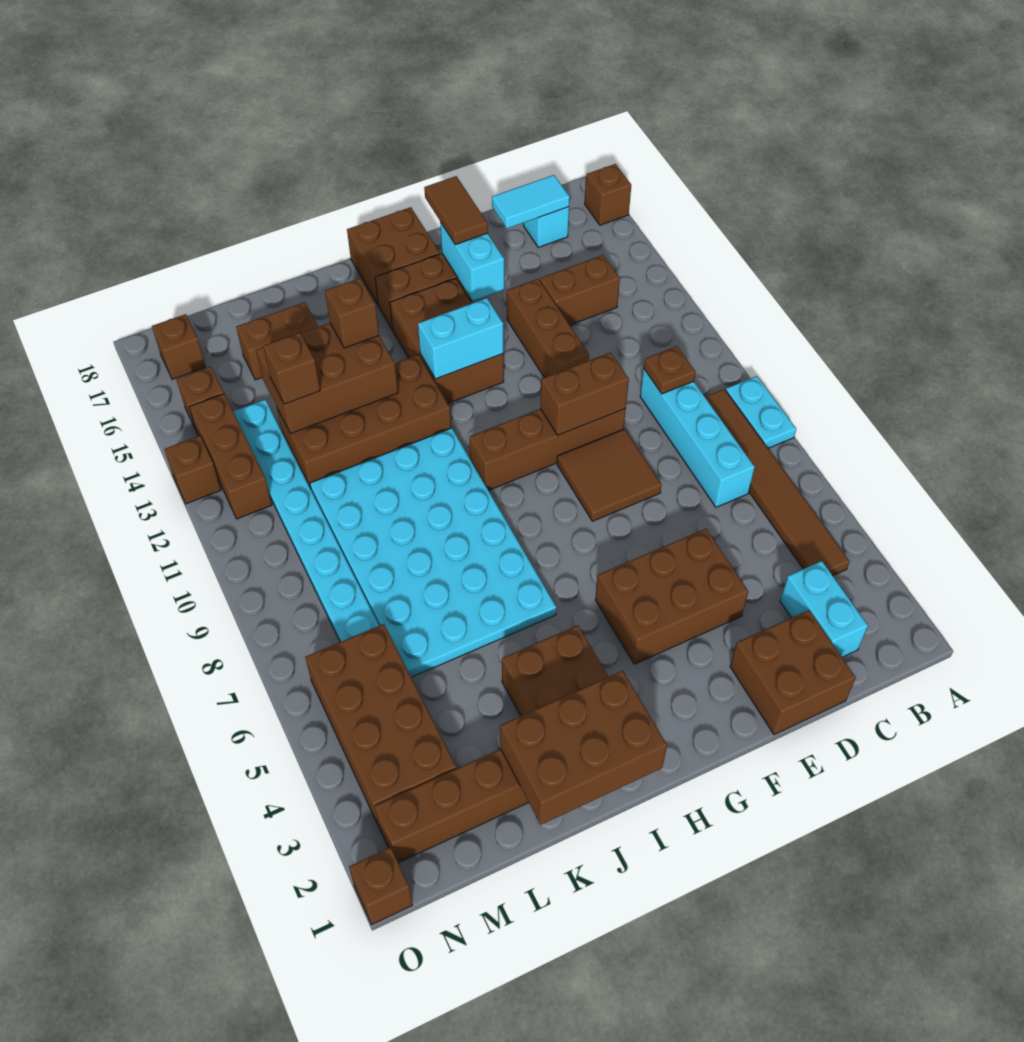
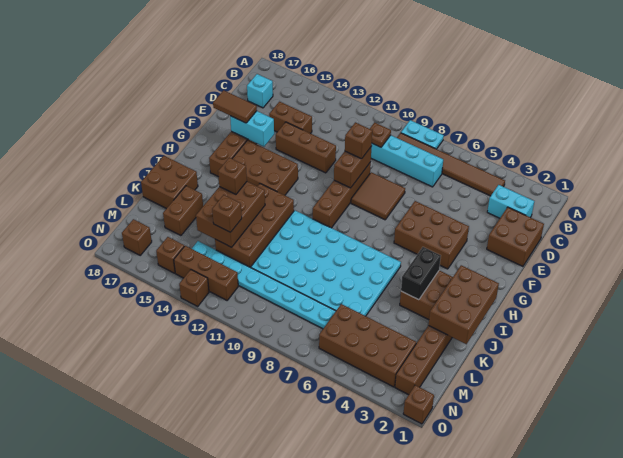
brown 1x1 brick [585,164,631,225] -> brown 1x1 brick moved to [345,122,372,159]
brown 1x2 brick [540,255,620,325] -> brown 1x2 brick turned to [269,102,312,134]
cyan 1x2 tile [492,175,570,228] -> none
brown 2x3 brick [595,529,748,664] -> brown 2x3 brick turned to [394,201,469,269]
cyan 1x2 brick [418,298,503,379] -> none
brown 2x2 brick [347,207,440,305] -> brown 2x2 brick moved to [141,156,198,209]
none -> black 1x2 brick [401,247,441,300]

